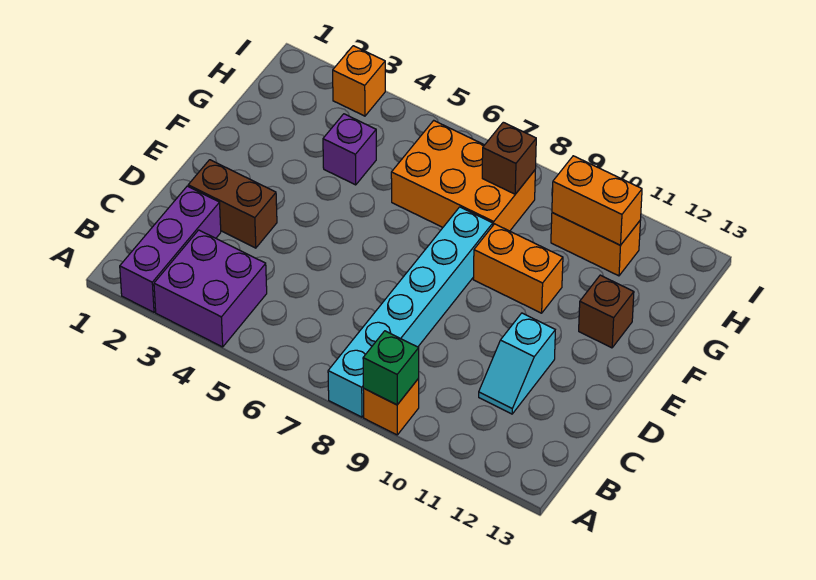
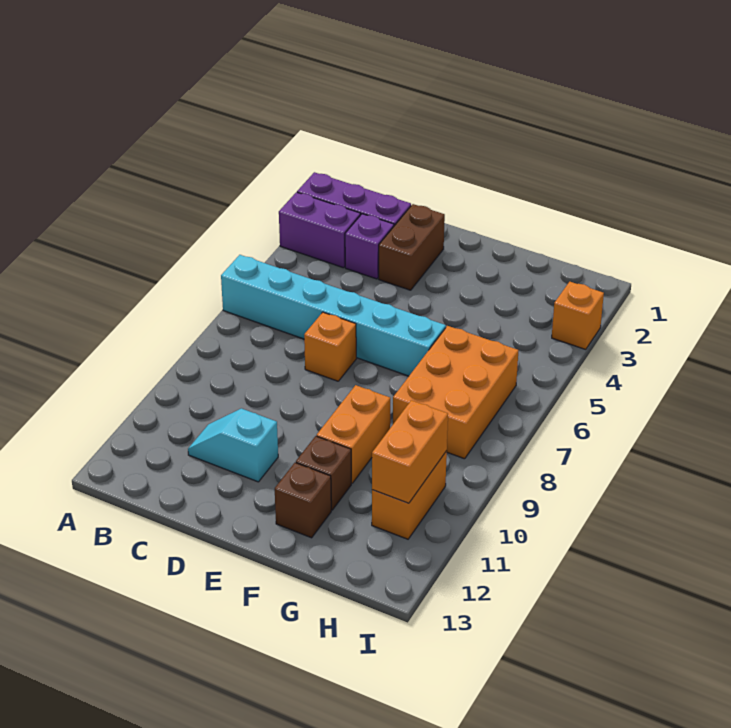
purple 2x2 brick [154,230,267,347] -> purple 1x2 brick [279,192,360,268]
cyan 1x6 brick [328,207,493,417] -> cyan 1x6 brick moved to [221,255,446,376]
orange 1x1 brick [363,379,419,435] -> orange 1x1 brick moved to [304,312,356,381]
green 1x1 brick [363,331,419,405] -> none
purple 1x1 brick [323,114,376,185] -> purple 1x1 brick moved to [345,214,394,279]
brown 1x1 brick [482,122,536,194] -> brown 1x1 brick moved to [296,436,351,510]

